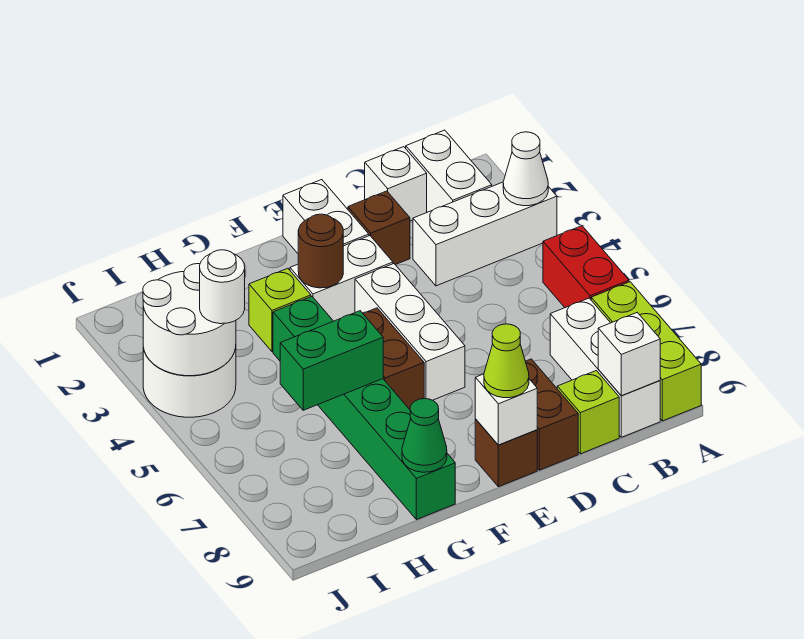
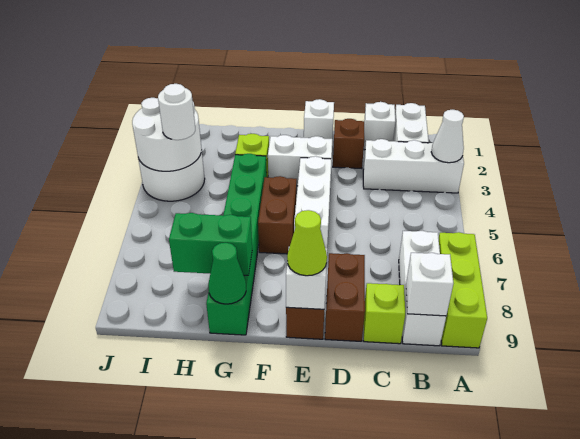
red 1x2 brick [543,226,629,308] -> none
white 1x2 brick [283,180,369,253] -> white 1x1 brick [304,99,334,139]
brown 1x1 round brick [298,214,343,288] -> none
green 1x2 brick [280,311,383,410] -> green 1x2 brick moved to [169,213,252,275]

